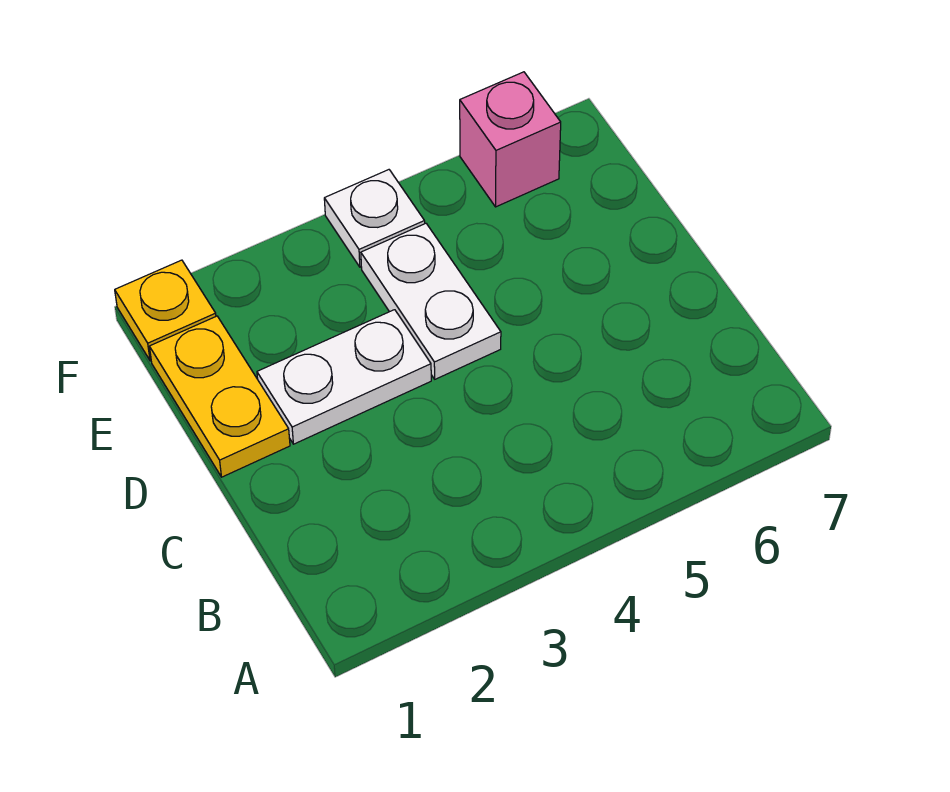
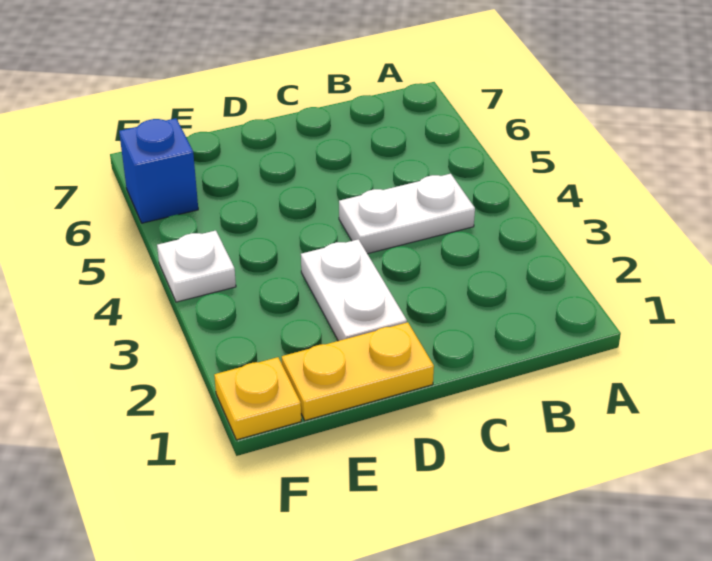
white 1x2 plate [361,223,501,379] -> white 1x2 plate moved to [339,174,475,254]
pink 1x1 brick [460,72,561,207] -> blue 1x1 brick [119,118,198,223]

